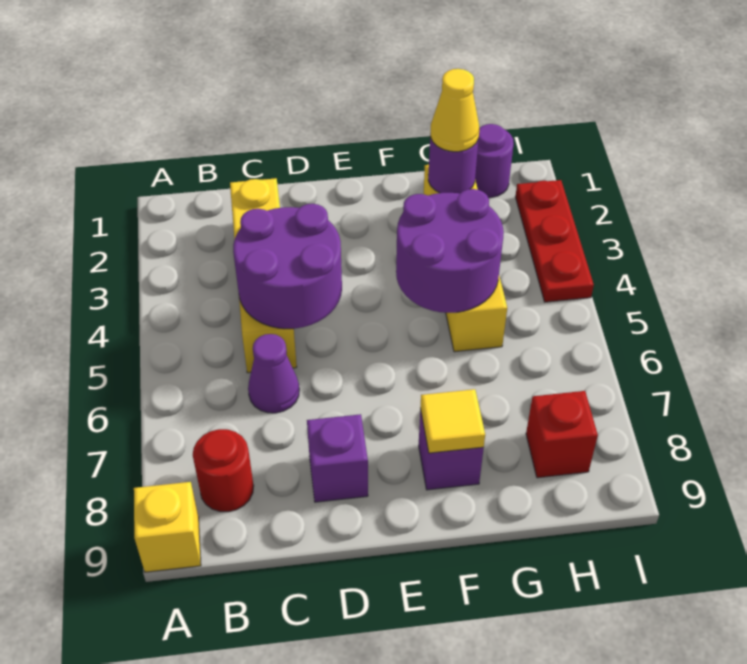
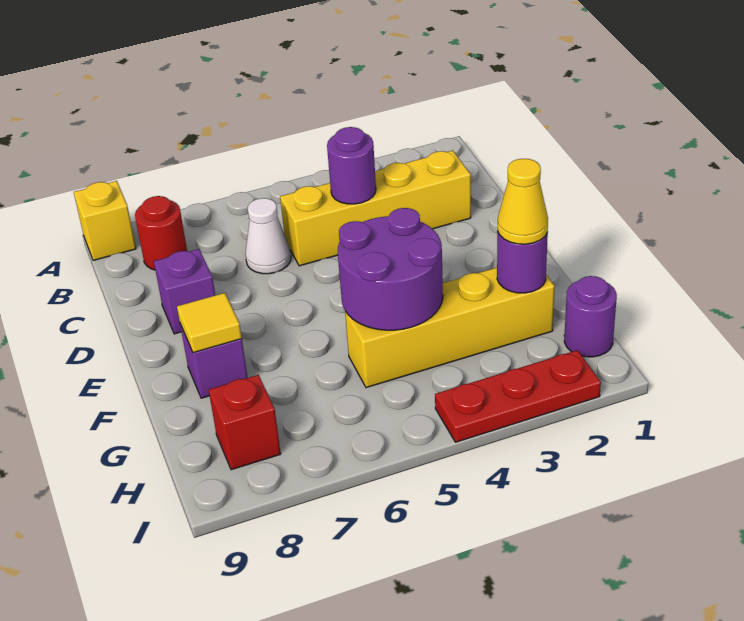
purple 2x2 round brick [233,204,342,329] -> purple 1x1 round brick [327,127,376,204]
purple 1x1 cone [248,334,299,413] -> white 1x1 cone [245,198,291,274]

